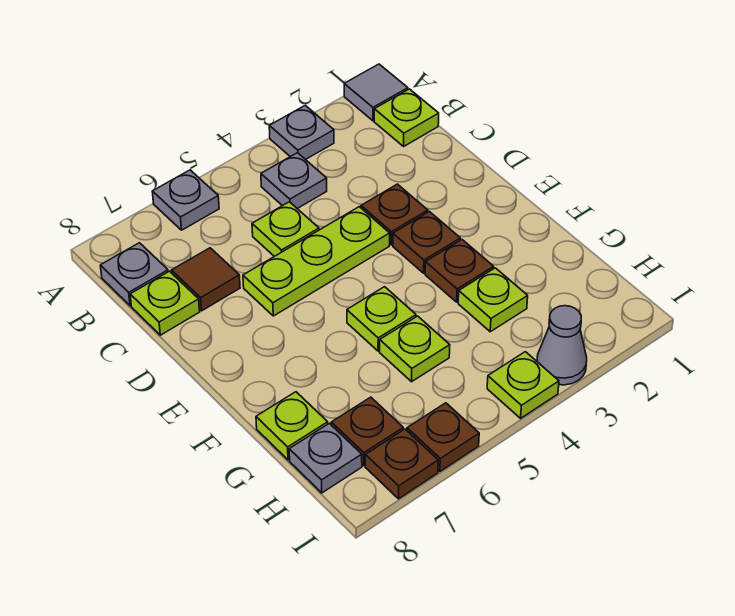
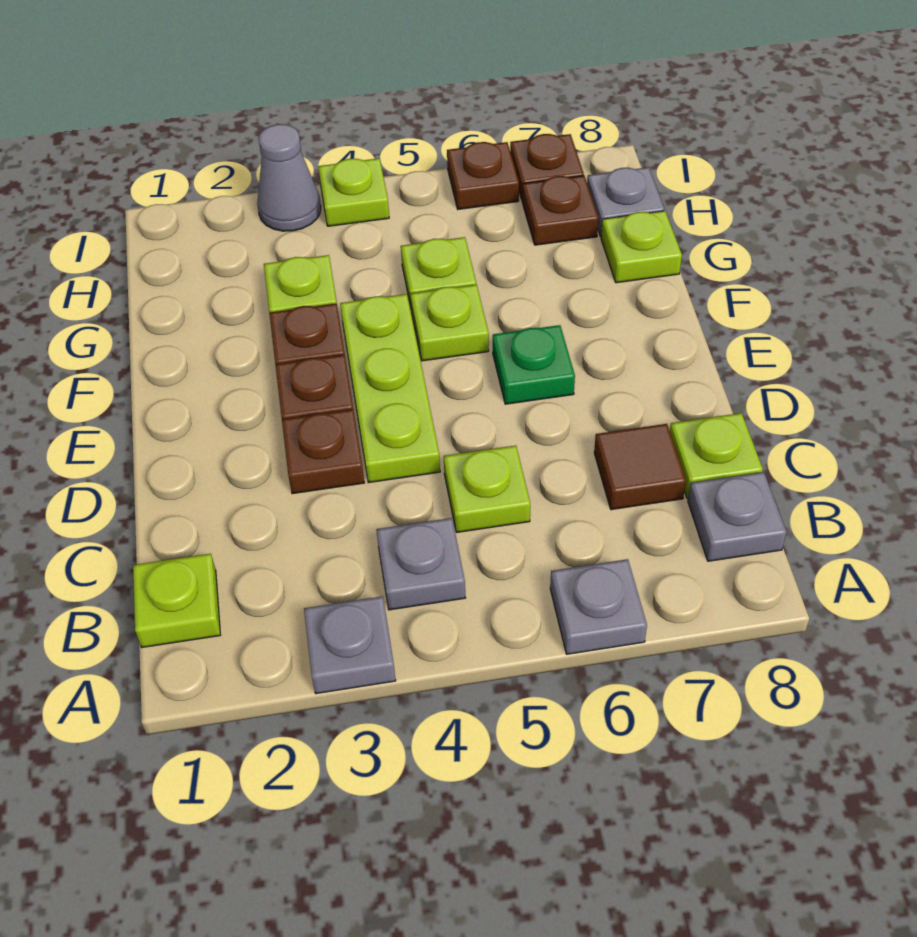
grey 1x1 tile [344,64,408,121] -> none
lime 1x3 plate [243,207,390,316] -> lime 1x3 plate turned to [340,294,440,483]
none -> green 1x1 plate [493,325,575,404]

